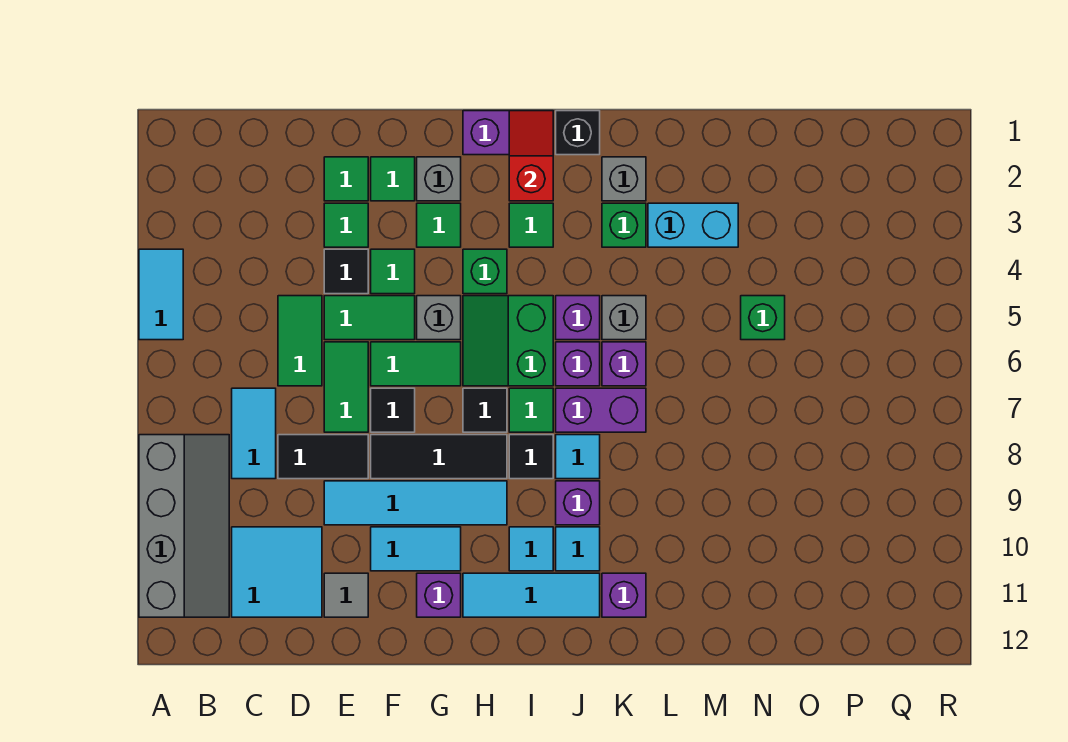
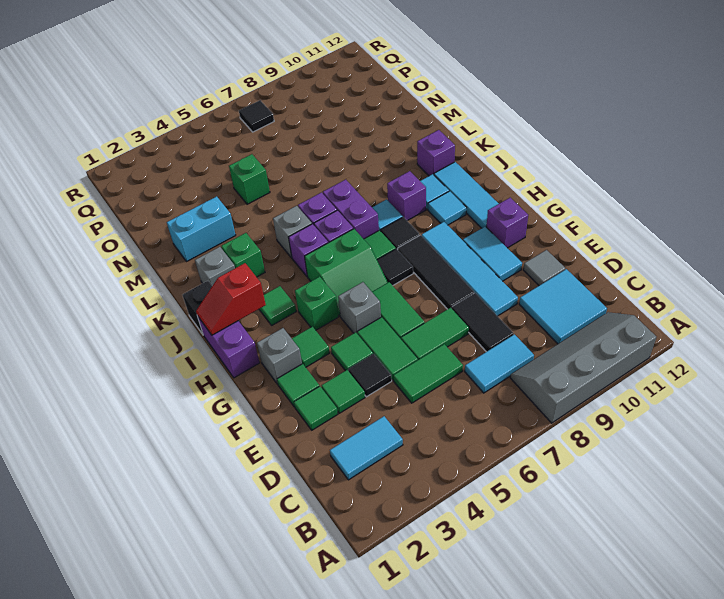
cyan 1x2 tile [139,249,183,340] -> cyan 1x2 tile moved to [330,416,403,480]
black 1x1 tile [371,388,415,432] -> black 1x1 tile moved to [239,100,274,132]
cyan 1x2 brick [648,203,738,247] -> cyan 1x2 brick turned to [167,196,236,262]

